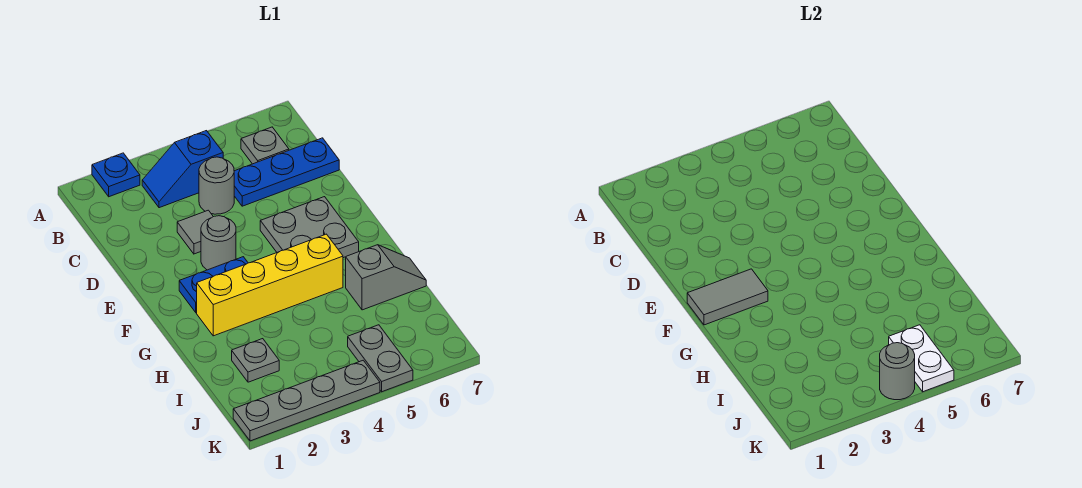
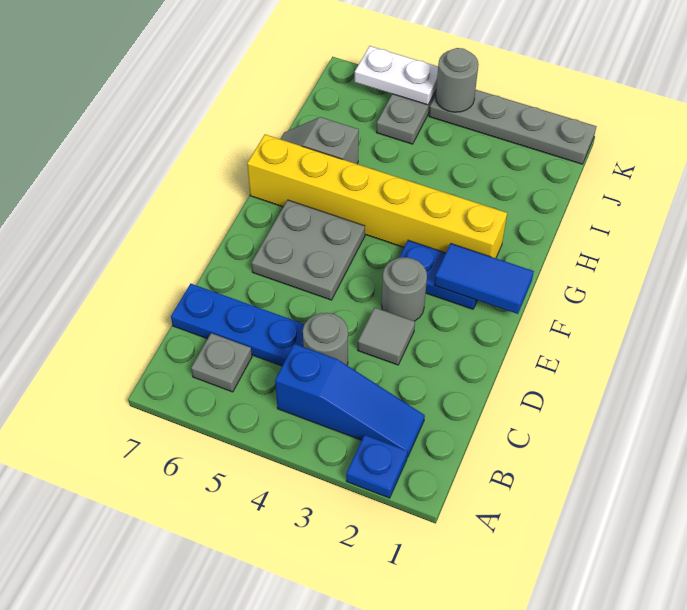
blue 1x2 slope [142,131,223,208] -> blue 1x3 slope [275,344,425,457]
grey 1x2 tile [687,269,768,325] -> blue 1x2 tile [434,243,534,314]
yellow 1x4 brick [197,234,343,336] -> yellow 1x6 brick [247,134,507,258]
grey 1x1 plate [232,339,279,382] -> none
white 1x2 plate [889,325,954,392] -> white 1x2 plate turned to [355,46,438,105]

